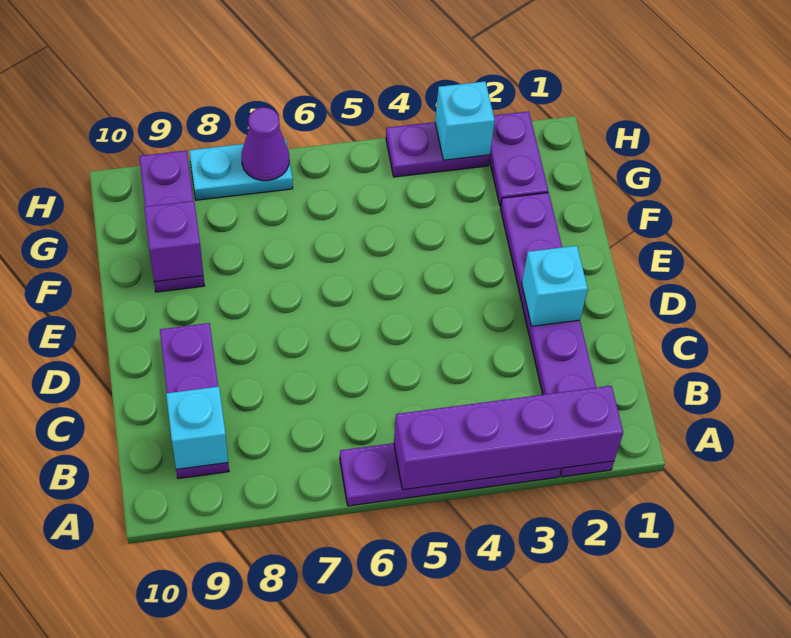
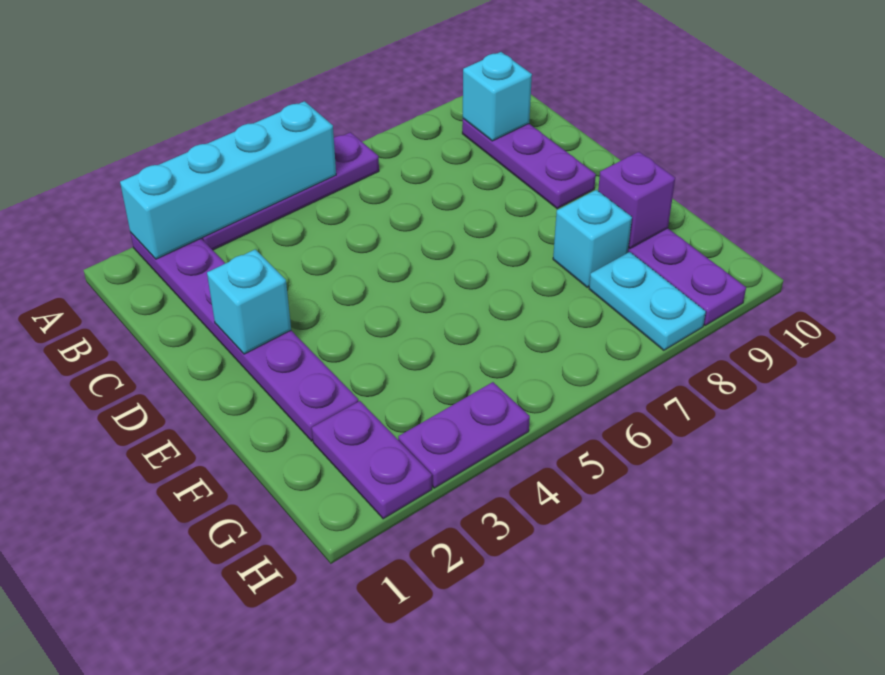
purple 1x4 brick [394,386,623,490] -> cyan 1x4 brick [120,101,336,259]
cyan 1x1 brick [435,81,495,160] -> cyan 1x1 brick moved to [553,190,632,287]
cyan 1x2 plate [189,139,293,200] -> cyan 1x2 plate turned to [589,252,706,350]
purple 1x1 cone [242,107,289,181] -> none

